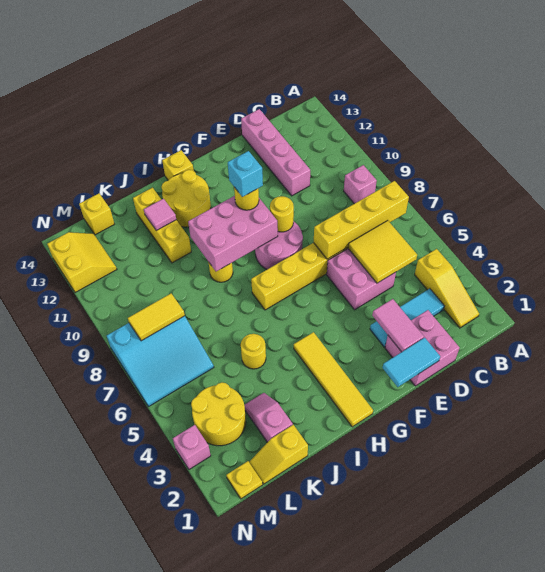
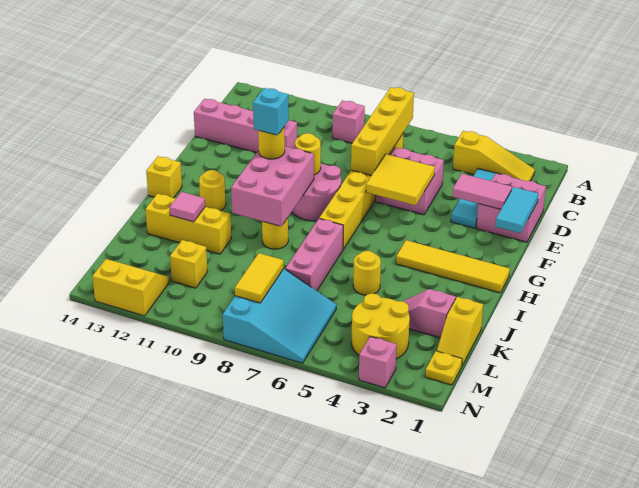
yellow 2x2 tile [348,220,417,283] -> yellow 2x2 tile moved to [366,154,435,205]
yellow 2x2 round brick [162,170,211,227] -> yellow 1x1 round brick [199,170,226,211]
none -> pink 1x3 brick [286,219,343,291]
yellow 1x1 brick [79,193,114,235] -> yellow 1x1 brick moved to [170,240,208,288]

